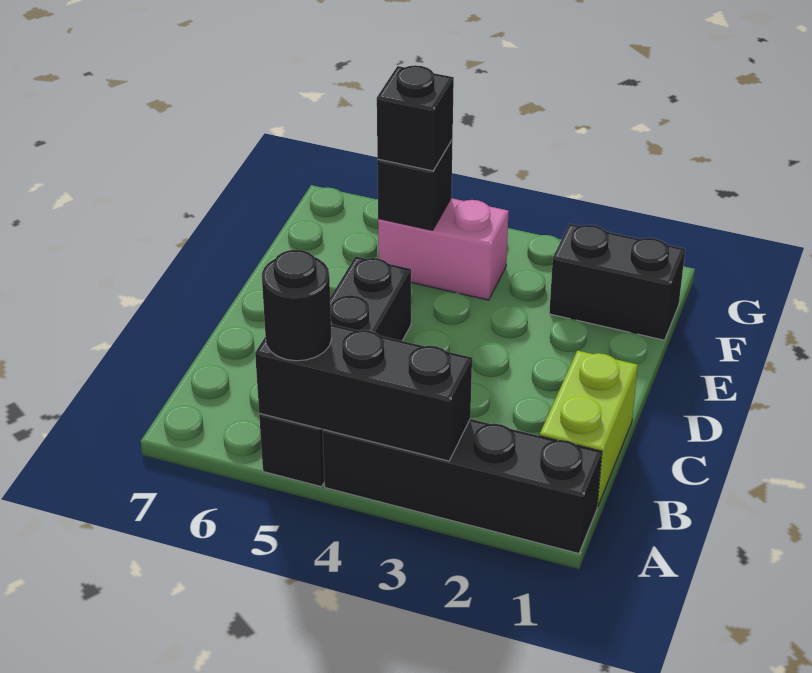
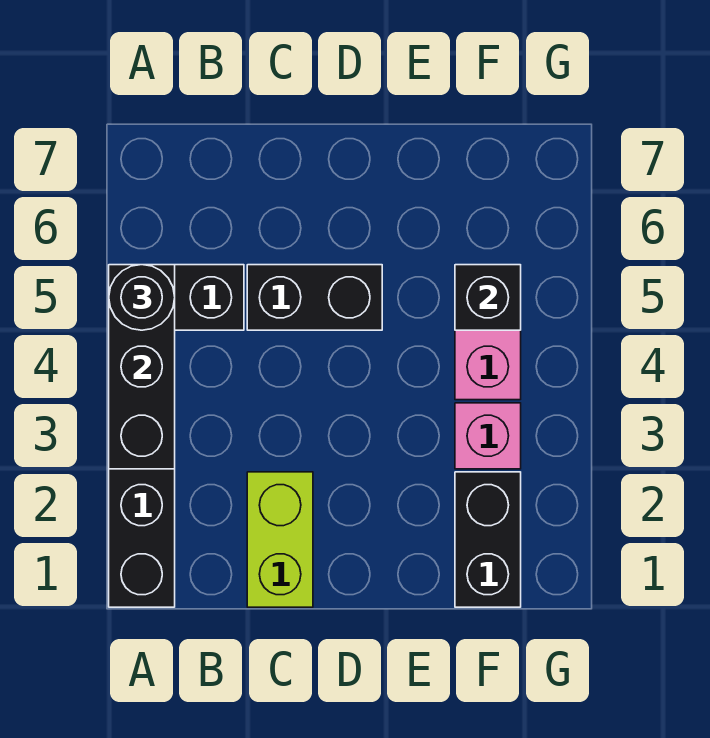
lime 1x2 brick [540,350,638,507] -> lime 1x2 brick turned to [247,472,313,607]
none -> pink 1x1 brick [455,403,521,469]
black 1x1 brick [377,65,454,171] -> none

